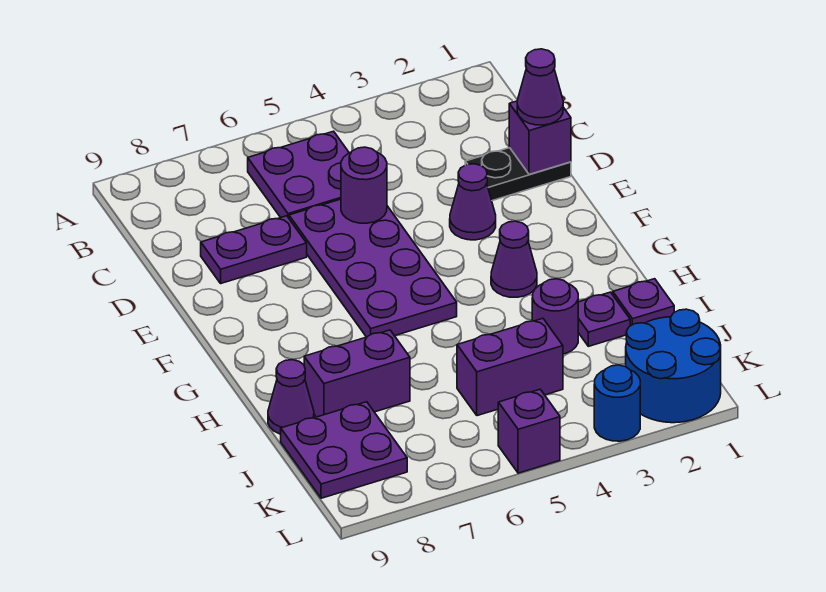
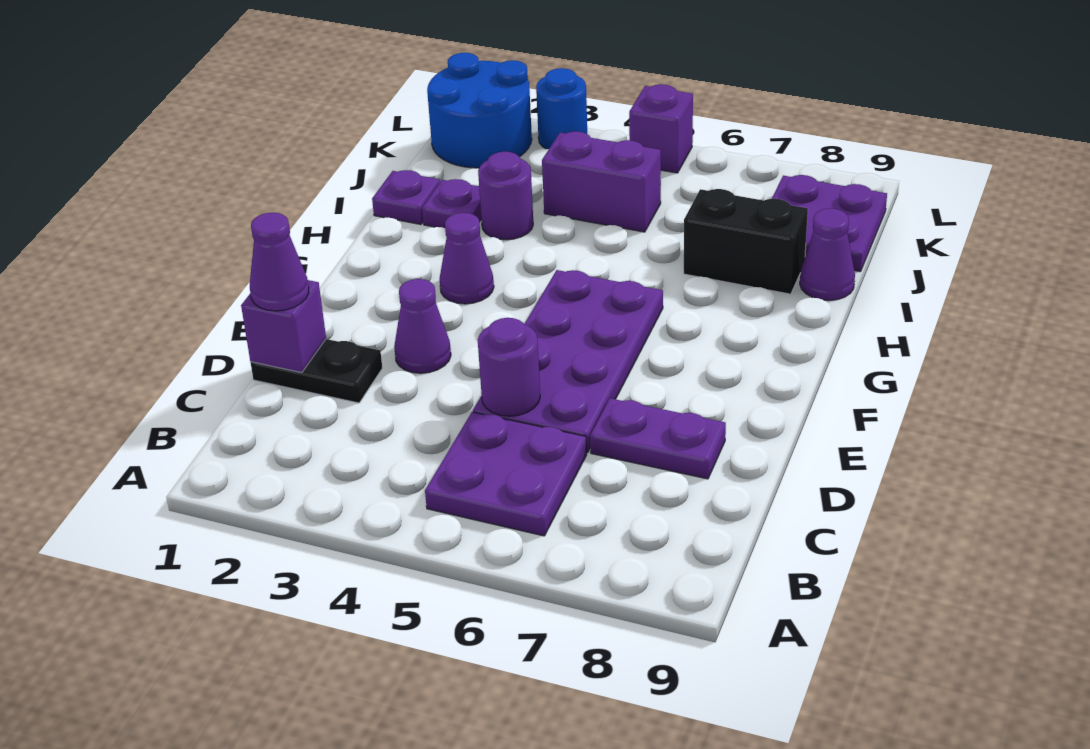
purple 1x2 brick [304,330,410,417] -> black 1x2 brick [684,189,808,294]

